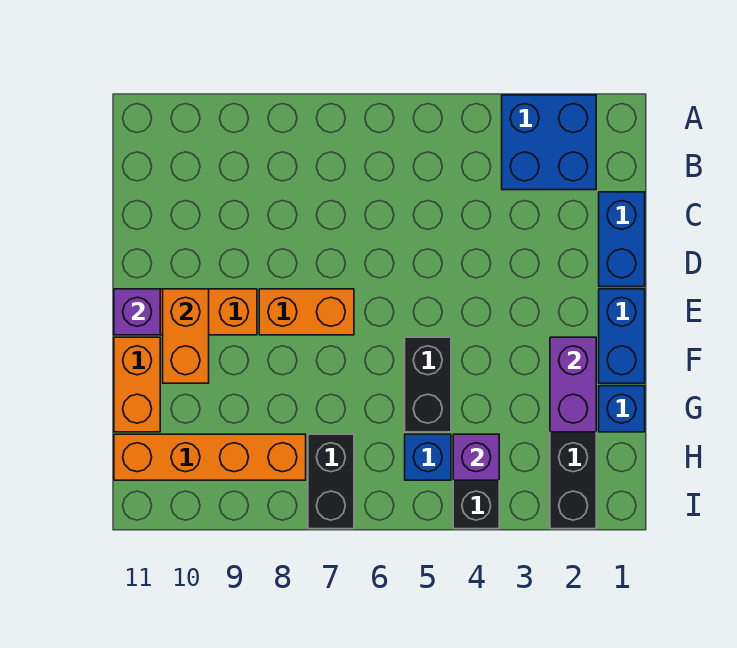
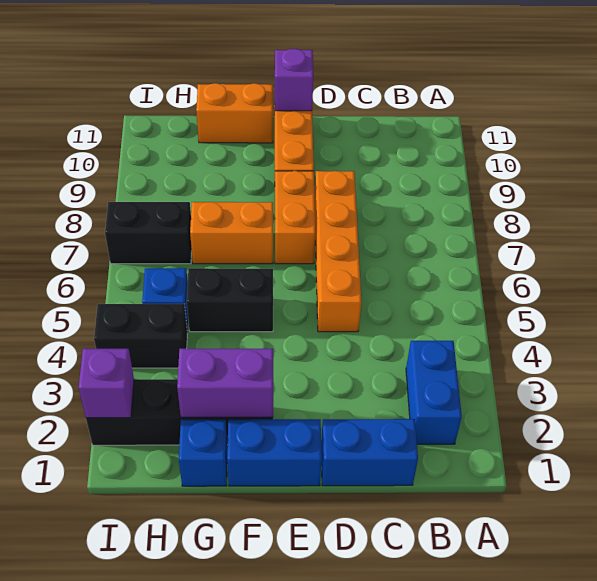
blue 2x2 brick [502,95,596,190] -> blue 1x2 brick [406,341,462,444]
orange 1x2 brick [163,289,209,383] -> orange 1x2 brick moved to [190,202,273,264]
purple 1x1 brick [453,434,499,480] -> purple 1x1 brick moved to [79,349,134,418]
orange 1x4 brick [114,434,306,480] -> orange 1x4 brick moved to [315,171,361,332]

